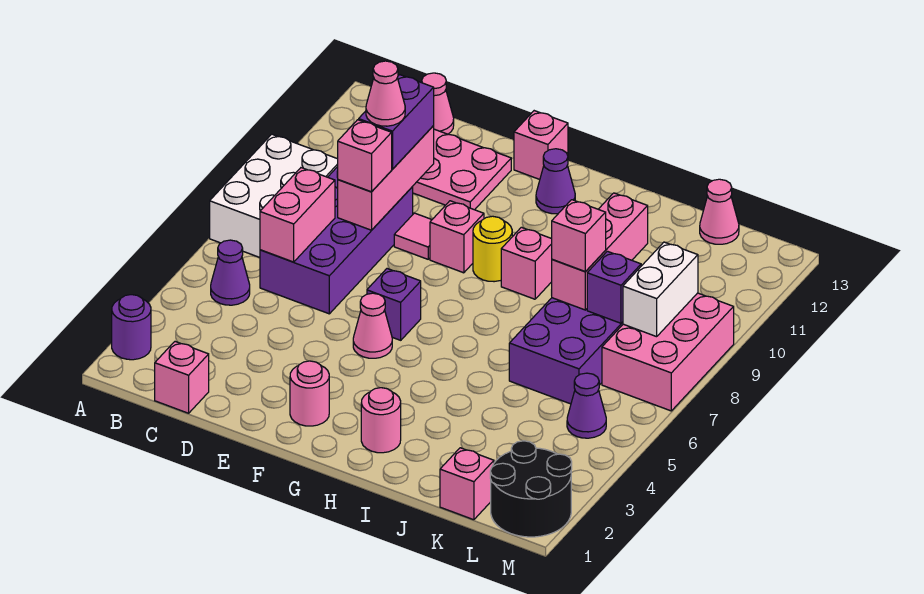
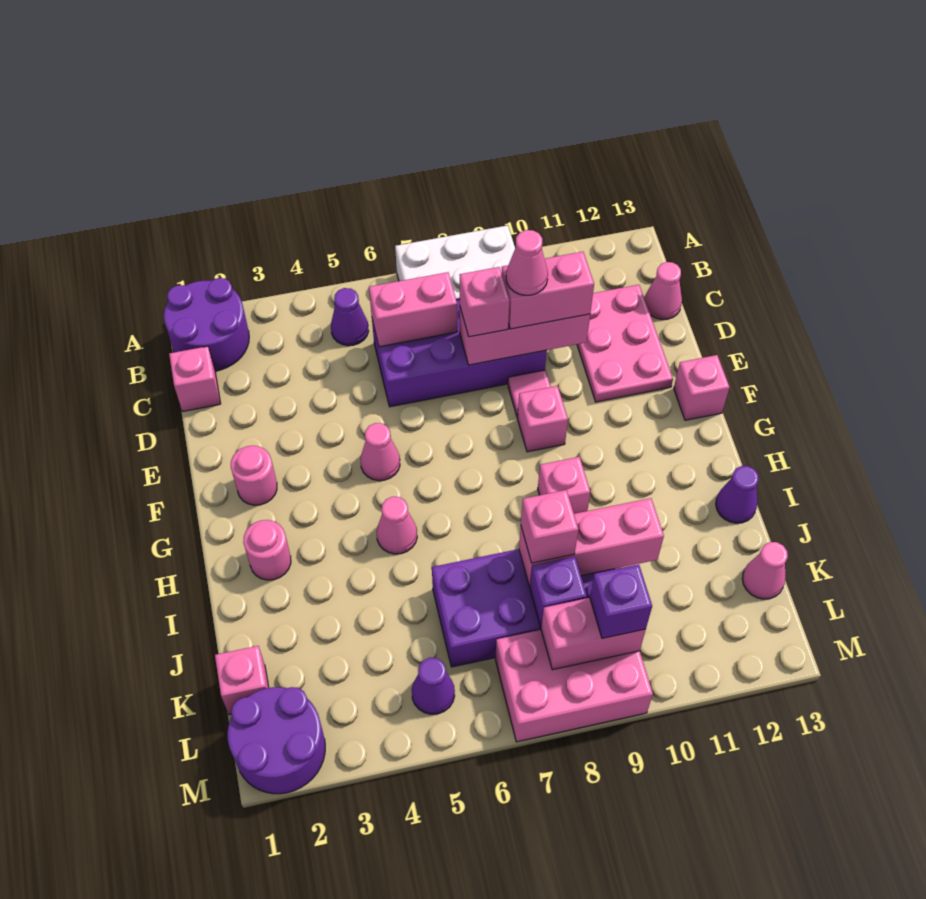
purple 1x1 round brick [112,295,151,360] -> purple 2x2 round brick [164,278,249,371]
purple 1x2 brick [359,75,434,169] -> pink 1x2 brick [501,252,594,329]
purple 1x1 brick [367,269,421,340] -> purple 1x1 brick moved to [590,564,652,638]
yellow 1x1 round brick [473,216,512,282] -> none
purple 1x1 cone [536,149,575,214] -> purple 1x1 cone moved to [716,466,759,523]
none -> pink 1x1 cone [377,497,417,554]
black 2x2 round brick [490,441,572,537] -> purple 2x2 round brick [227,687,325,794]
white 1x2 brick [623,242,698,337] -> pink 1x2 brick [541,598,646,670]

